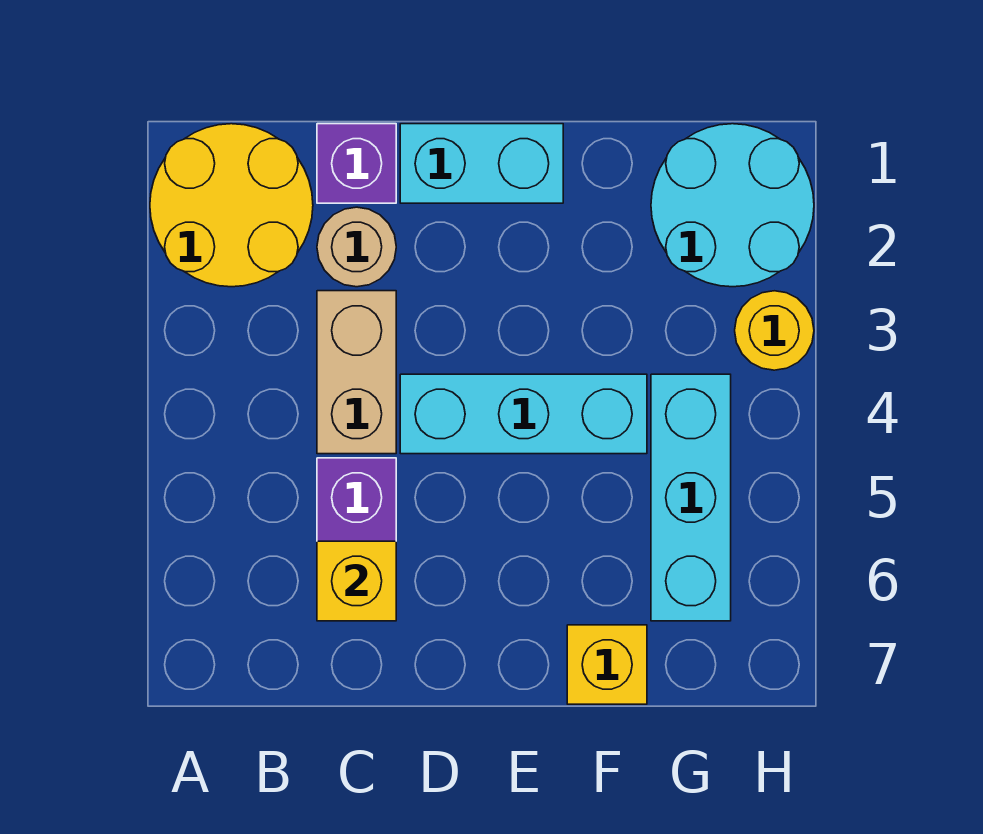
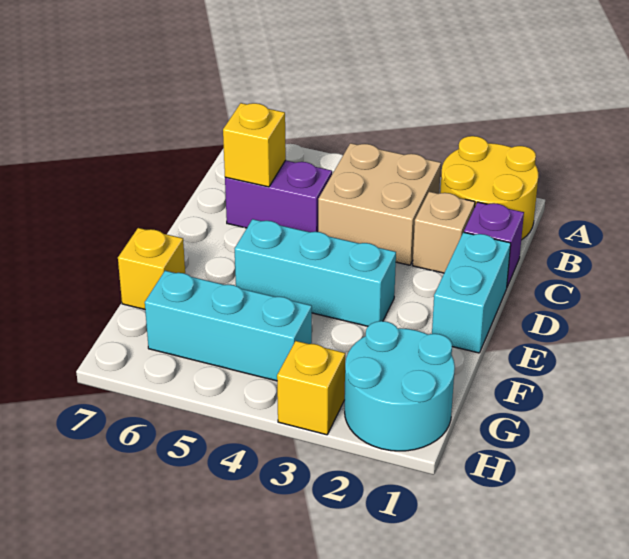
tan 1x1 round brick [317,207,396,287] -> tan 1x1 brick [413,192,475,273]
tan 1x2 brick [317,291,396,454] -> tan 2x2 brick [318,143,441,265]
cyan 1x3 brick [400,374,647,454] -> cyan 1x3 brick turned to [235,219,396,326]
yellow 1x1 round brick [735,291,814,370] -> yellow 1x1 brick [277,341,345,435]

